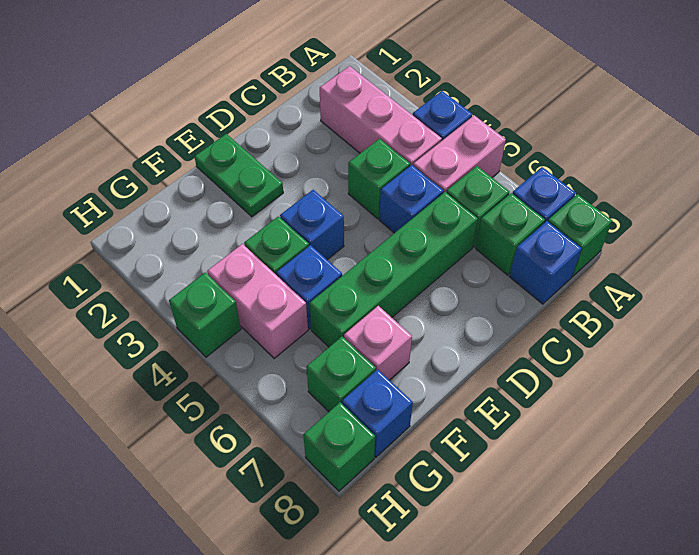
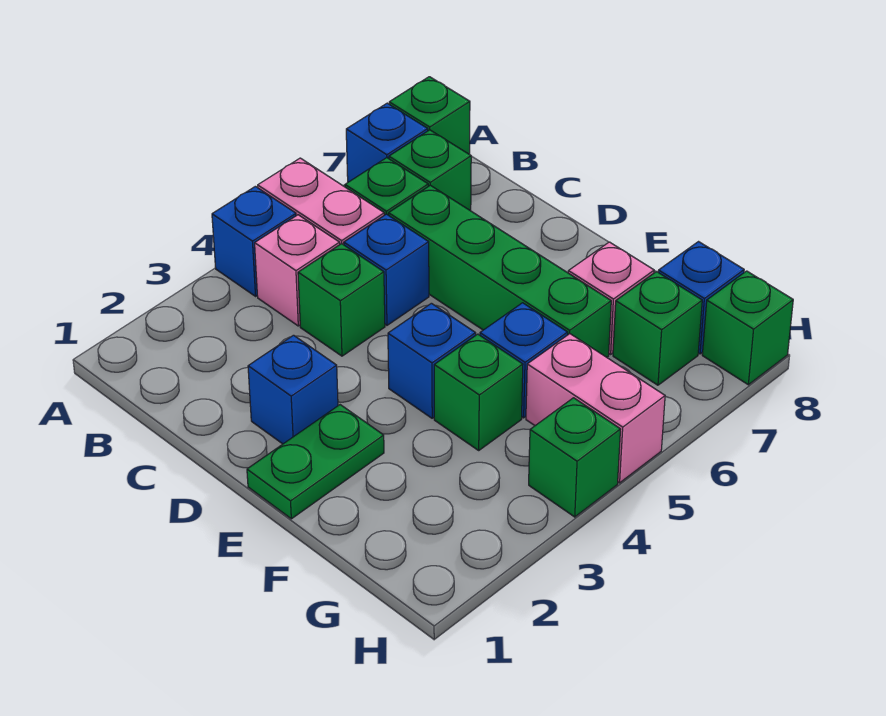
pink 1x3 brick [320,66,442,166] -> pink 1x1 brick [255,215,340,326]
blue 1x1 brick [509,221,582,304] -> blue 1x1 brick moved to [248,335,338,444]
pink 1x2 brick [207,244,308,358] -> pink 1x2 brick turned to [526,334,665,483]

